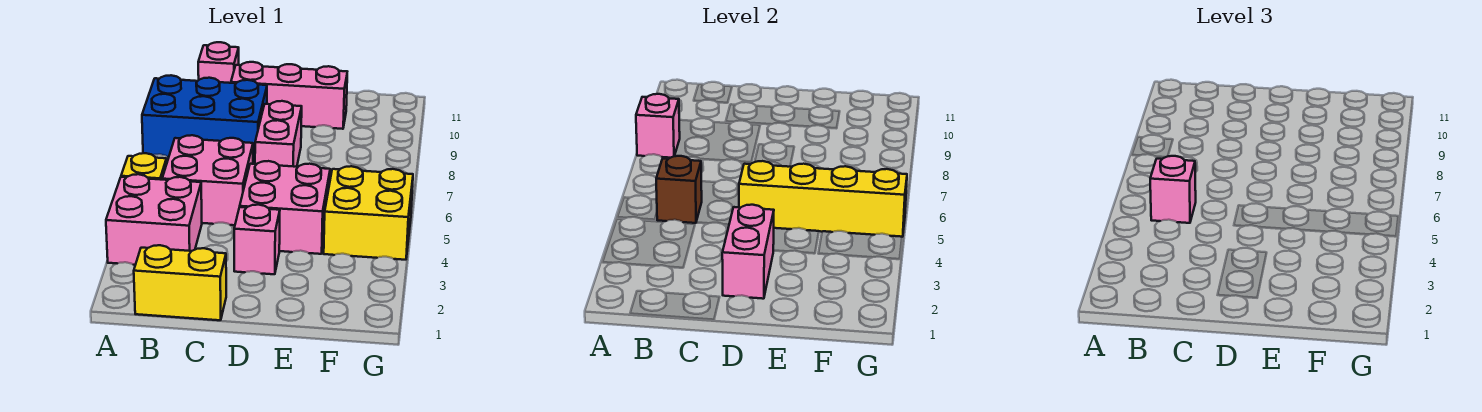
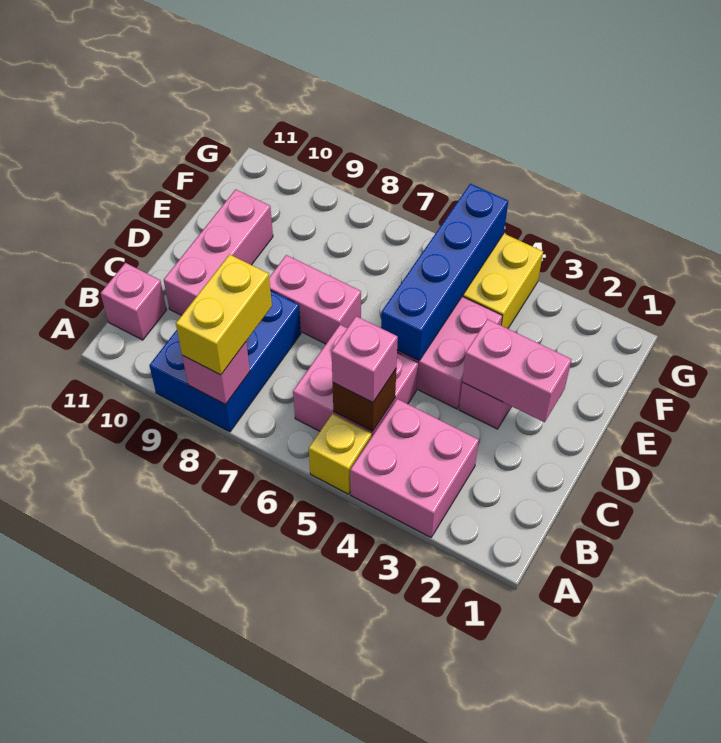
yellow 1x2 brick [134,245,226,320] -> yellow 1x2 brick moved to [176,254,272,375]
yellow 1x4 brick [739,161,907,237] -> blue 1x4 brick [381,184,508,361]

